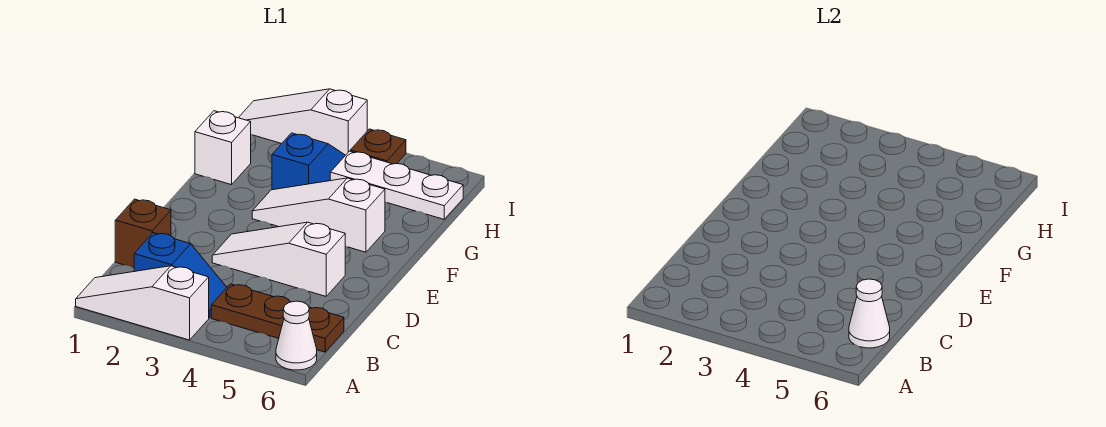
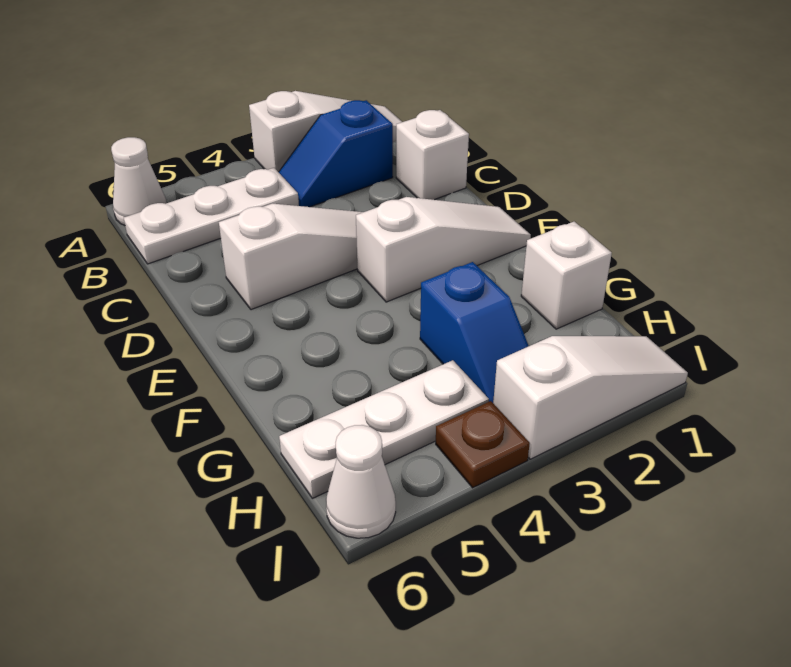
brown 1x3 plate [211,284,344,352] -> white 1x3 plate [124,168,299,264]
white 1x1 cone [849,279,890,348] -> white 1x1 cone moved to [326,425,396,538]
brown 1x1 brick [115,199,171,268] -> white 1x1 brick [396,110,469,200]
white 1x3 slope [252,178,385,252] -> white 1x3 slope moved to [356,197,531,302]

